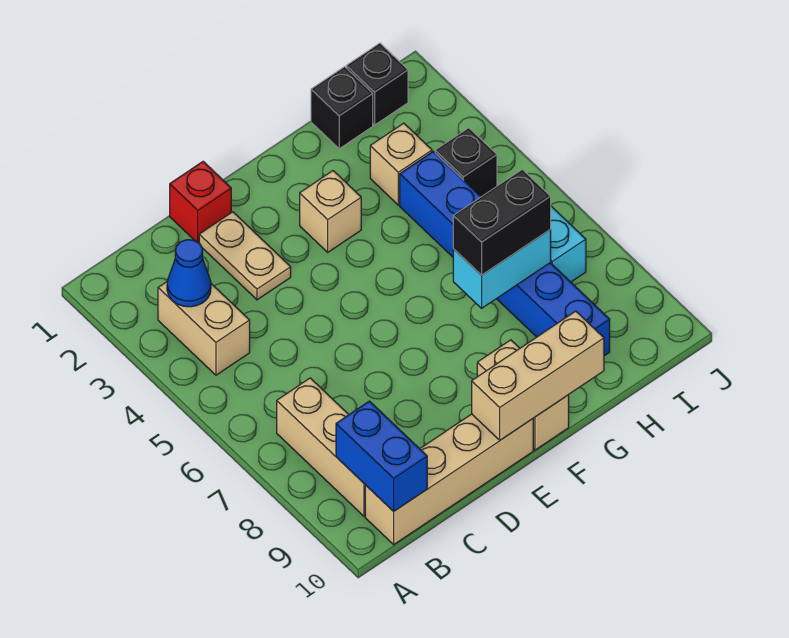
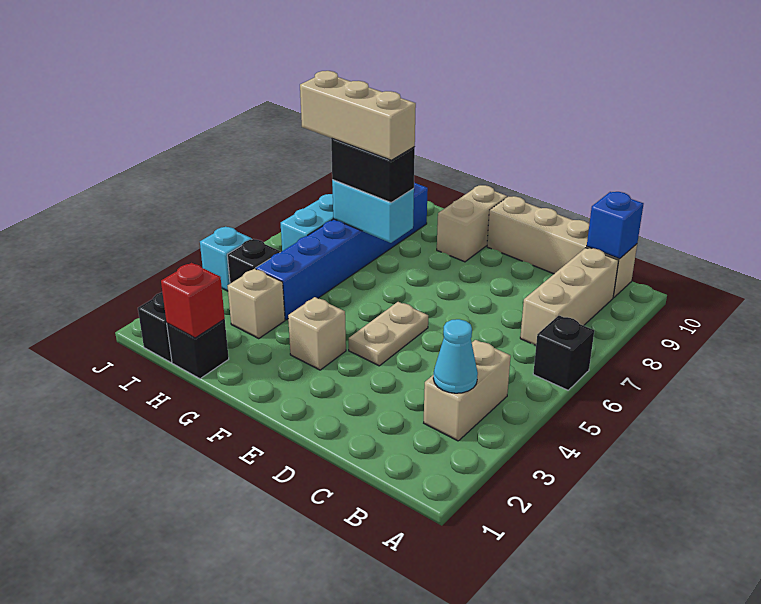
none -> black 1x1 brick [533,316,594,390]
blue 1x1 cone [167,240,211,307] -> cyan 1x1 cone [433,319,478,393]
blue 1x2 brick [336,401,427,511] -> blue 1x1 brick [587,192,643,259]
red 1x1 brick [170,161,231,243] -> red 1x1 brick moved to [161,263,225,338]
tan 1x2 plate [199,212,291,300] -> tan 1x2 plate moved to [349,302,428,366]
tan 1x3 brick [472,311,604,440] -> tan 1x3 brick moved to [300,71,416,160]
none -> cyan 1x1 brick [200,227,252,291]

